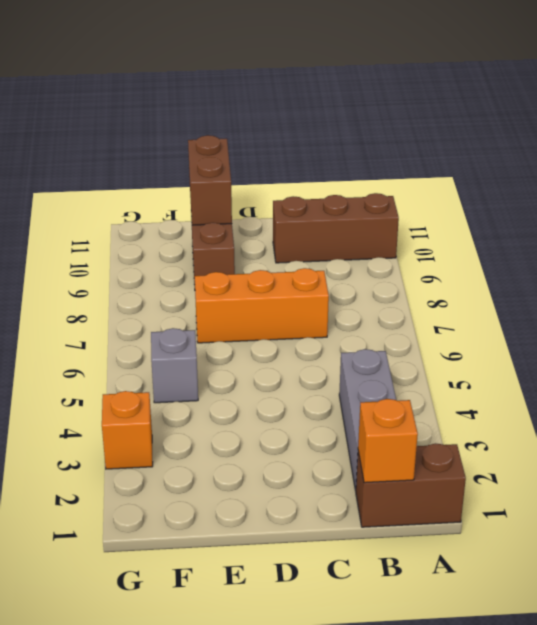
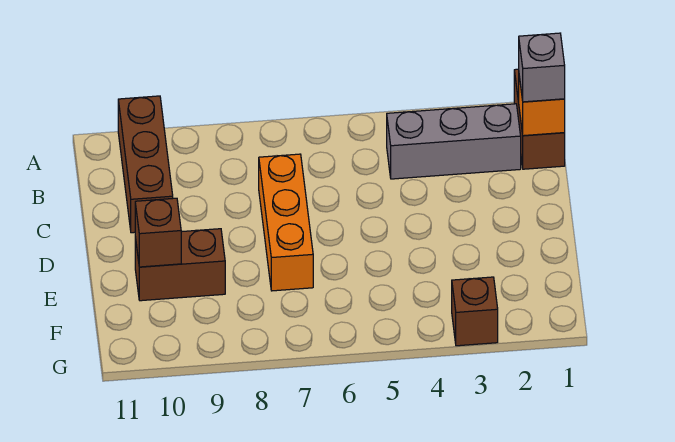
brown 1x2 brick [188,135,232,225] -> brown 1x1 brick [135,198,181,267]
grey 1x1 brick [151,328,198,403] -> grey 1x1 brick moved to [519,33,565,102]
orange 1x1 brick [102,391,153,469] -> brown 1x1 brick [452,277,498,346]

